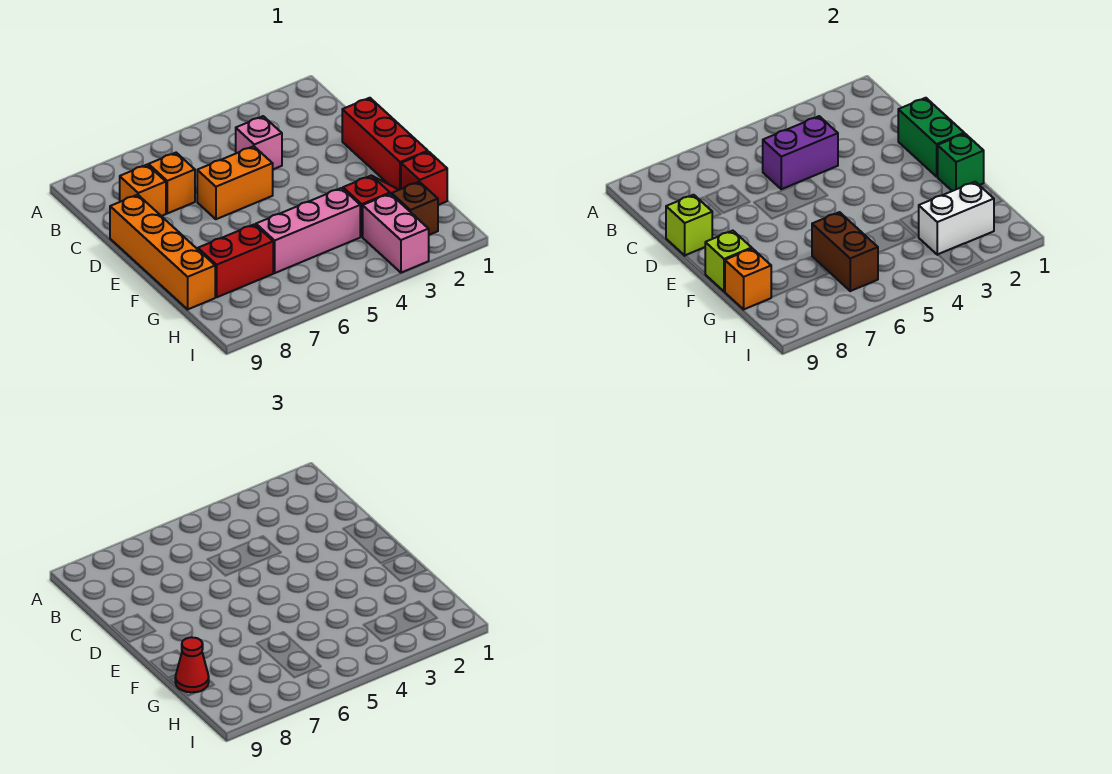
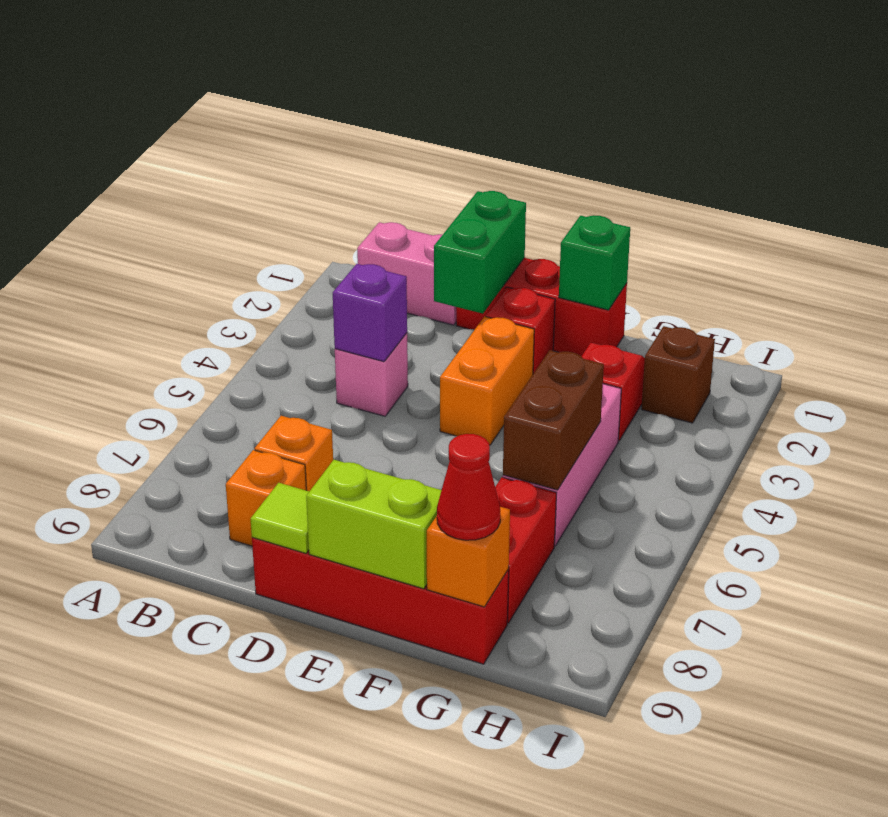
purple 1x2 brick [763,116,838,189] -> purple 1x1 brick [333,264,407,362]
green 1x2 brick [898,98,964,177] -> green 1x2 brick turned to [434,191,526,314]
orange 1x2 brick [197,146,273,219] -> orange 1x2 brick moved to [440,316,534,445]
orange 1x4 brick [110,195,215,309] -> red 1x4 brick [252,537,509,664]
lime 1x1 brick [666,195,713,256] -> lime 1x1 tile [251,483,309,553]
lime 1x1 brick [705,231,752,292] -> lime 1x2 brick [306,460,441,589]
red 1x1 brick [401,152,447,205] -> red 1x1 brick moved to [486,287,555,374]
brown 1x2 brick [812,212,878,291] -> brown 1x2 brick turned to [503,350,604,490]
white 1x2 brick [919,182,994,255] -> none
pink 1x2 brick [363,194,429,273] -> pink 1x2 brick moved to [357,222,456,325]

